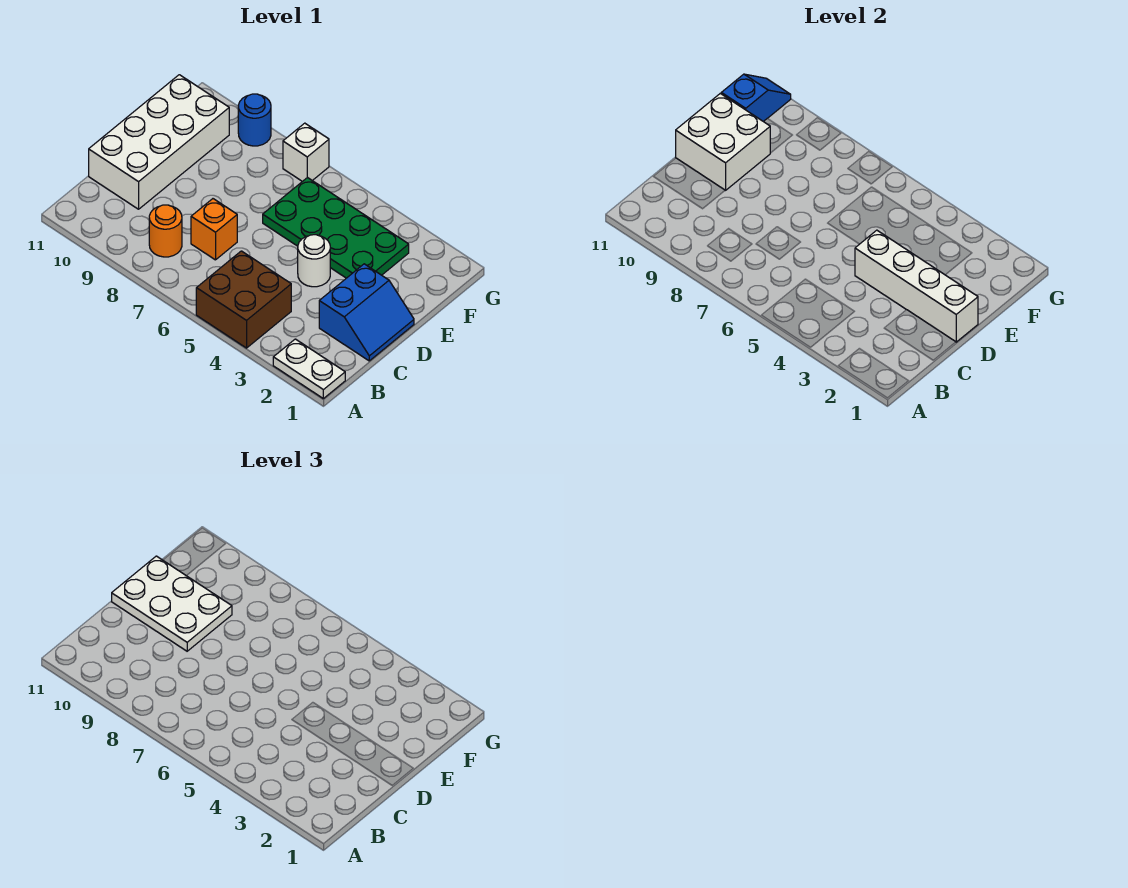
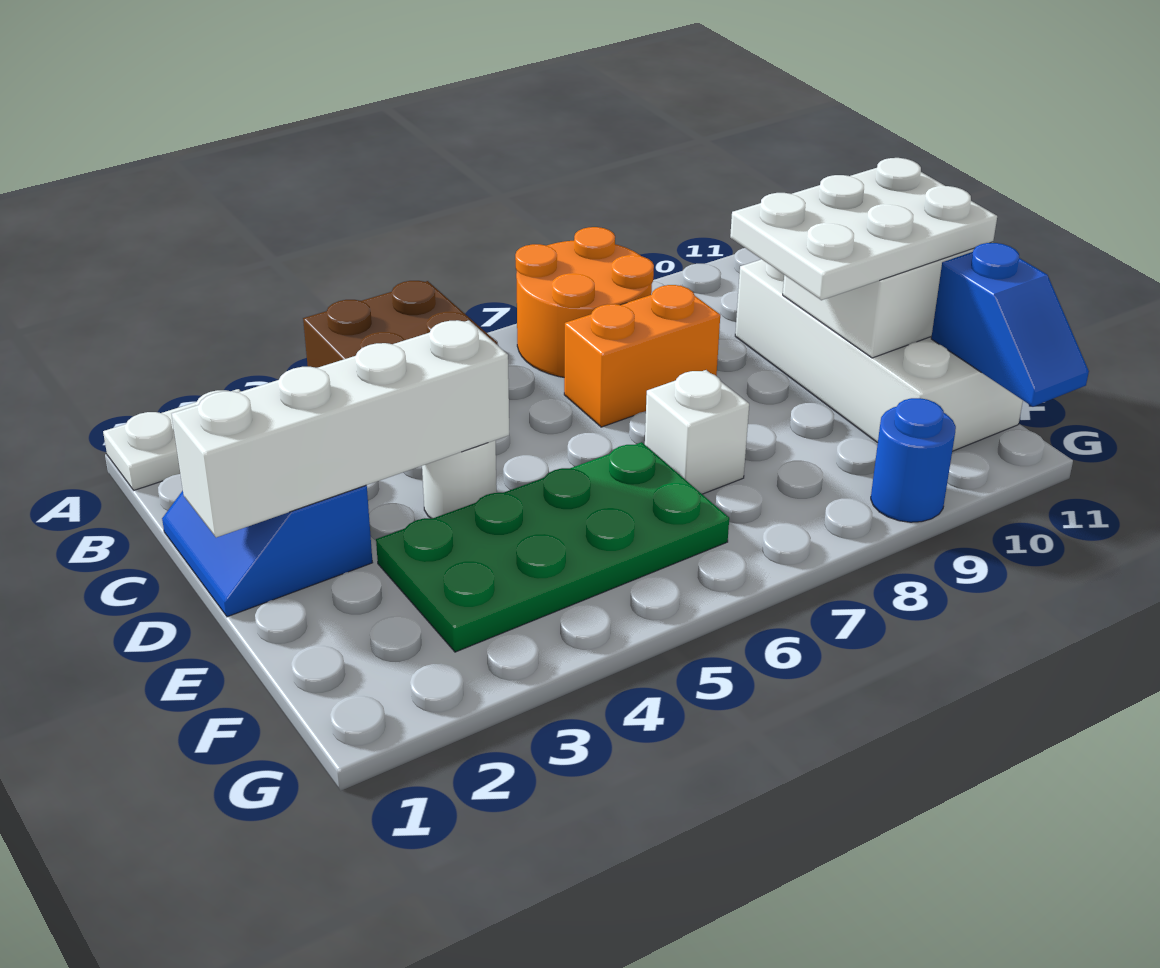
orange 1x1 round brick [149,205,182,257] -> orange 2x2 round brick [515,227,654,377]
orange 1x1 brick [191,199,237,260] -> orange 1x2 brick [564,285,720,427]
white 1x1 brick [283,123,329,181] -> white 1x1 brick moved to [645,370,749,494]

